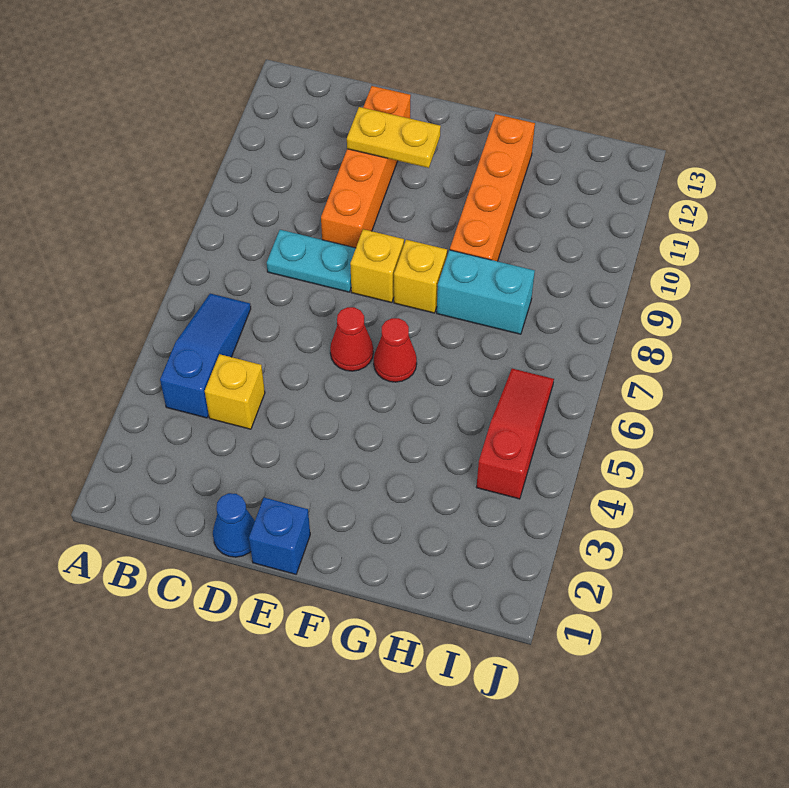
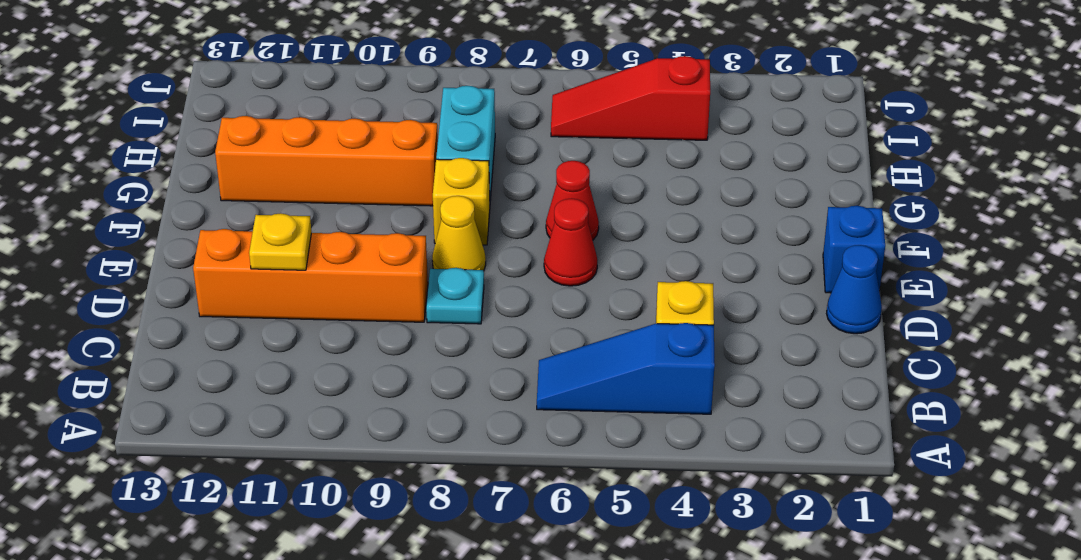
cyan 1x2 plate [267,230,356,292] -> cyan 1x1 plate [426,268,484,324]
yellow 1x2 plate [347,107,441,168] -> yellow 1x1 plate [249,213,312,270]
yellow 1x1 brick [350,229,404,303] -> yellow 1x1 cone [432,196,486,270]

